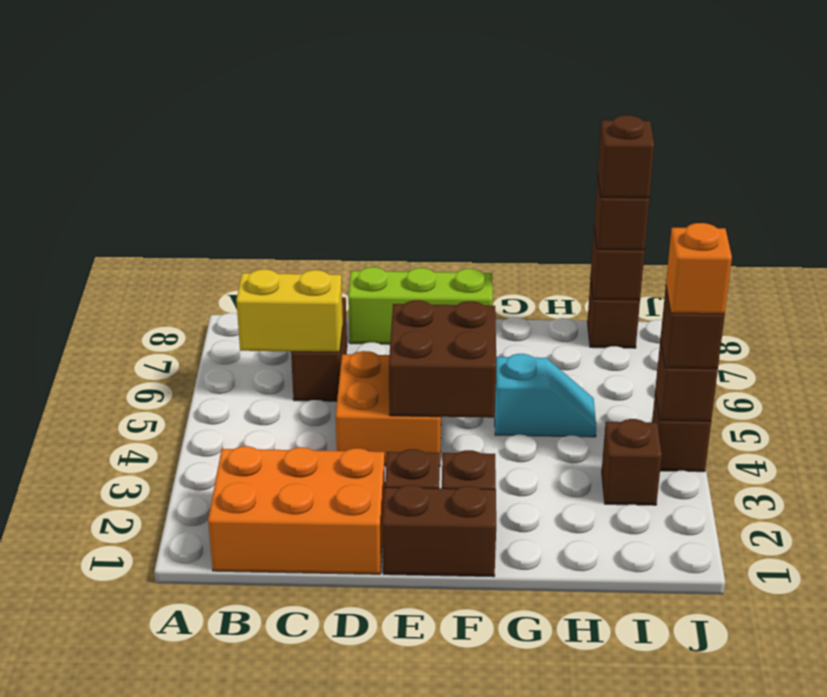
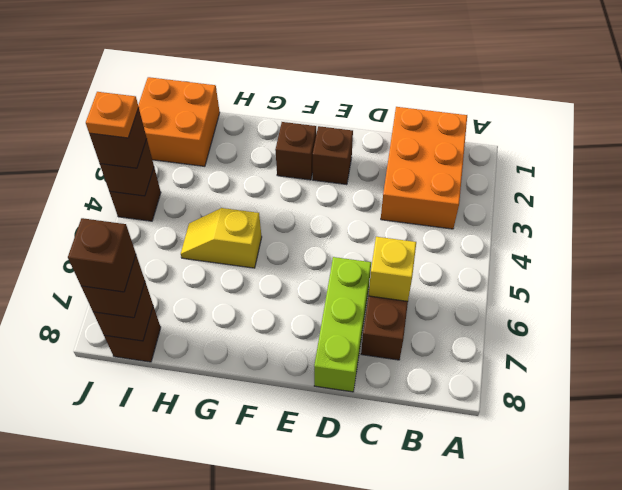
orange 2x3 brick [208,446,385,574] -> orange 2x3 brick turned to [381,107,467,229]
yellow 1x2 brick [236,269,343,352] -> yellow 1x1 brick [368,237,416,301]
orange 2x2 brick [336,351,441,466] -> orange 2x2 brick moved to [138,77,220,166]
lime 1x3 brick [348,267,493,344] -> lime 1x3 brick turned to [314,257,371,392]
brown 1x2 brick [382,485,496,577] -> none
brown 2x2 brick [389,300,496,418] -> none
cyan 1x2 slope [495,354,596,437] -> yellow 1x2 slope [181,208,262,268]
brown 1x1 brick [602,419,662,505] -> none
orange 1x1 brick [666,223,732,314] -> orange 1x1 plate [86,92,139,138]

